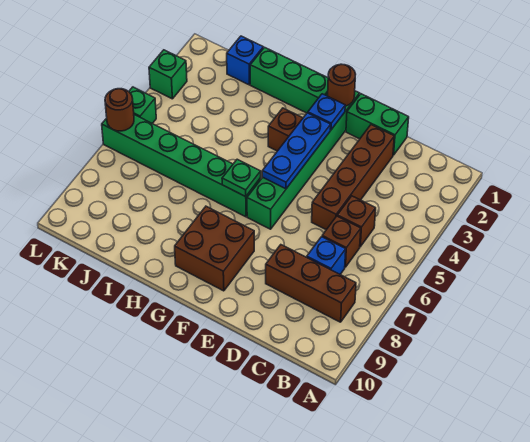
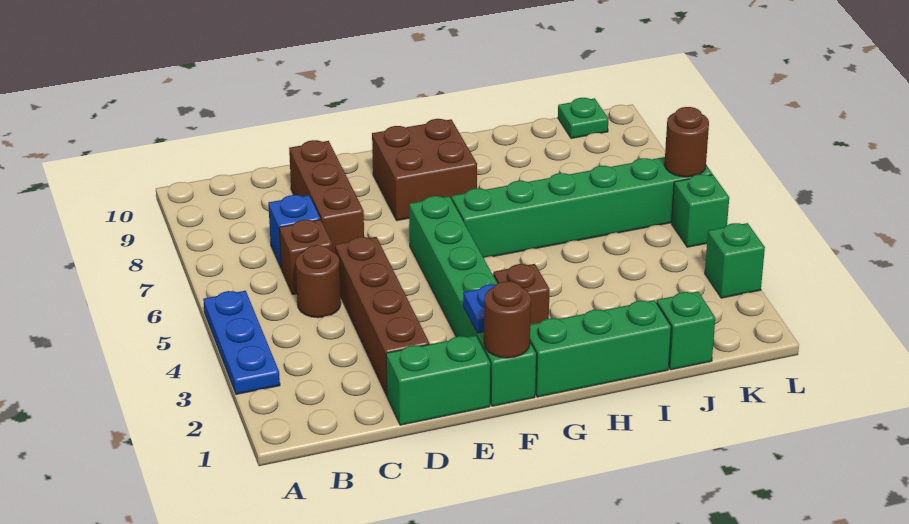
brown 1x3 brick [266,245,356,322] -> brown 1x3 brick turned to [289,140,364,253]
brown 1x1 brick [337,196,376,247] -> brown 1x1 round brick [296,245,341,318]
blue 1x3 plate [262,113,331,189] -> blue 1x3 plate moved to [203,291,280,394]
green 1x1 plate [222,159,261,197] -> green 1x1 plate moved to [558,98,608,138]
blue 1x1 brick [227,36,263,85] -> green 1x1 brick [657,292,715,370]

